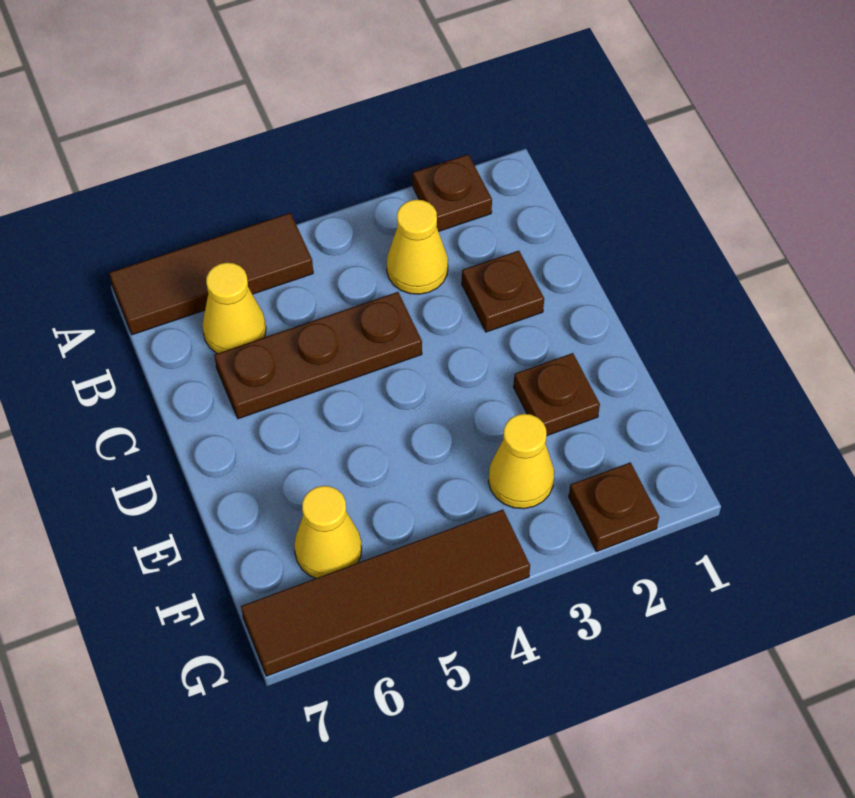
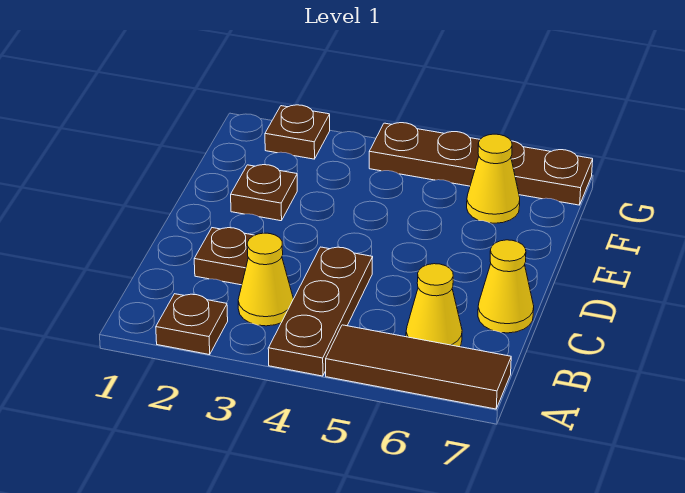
brown 1x3 plate [214,292,422,419] -> brown 1x3 plate turned to [268,247,373,376]
yellow 1x1 cone [488,414,554,509] -> yellow 1x1 cone moved to [478,240,534,333]
brown 1x4 tile [241,509,530,676] -> brown 1x4 plate [369,123,593,205]

